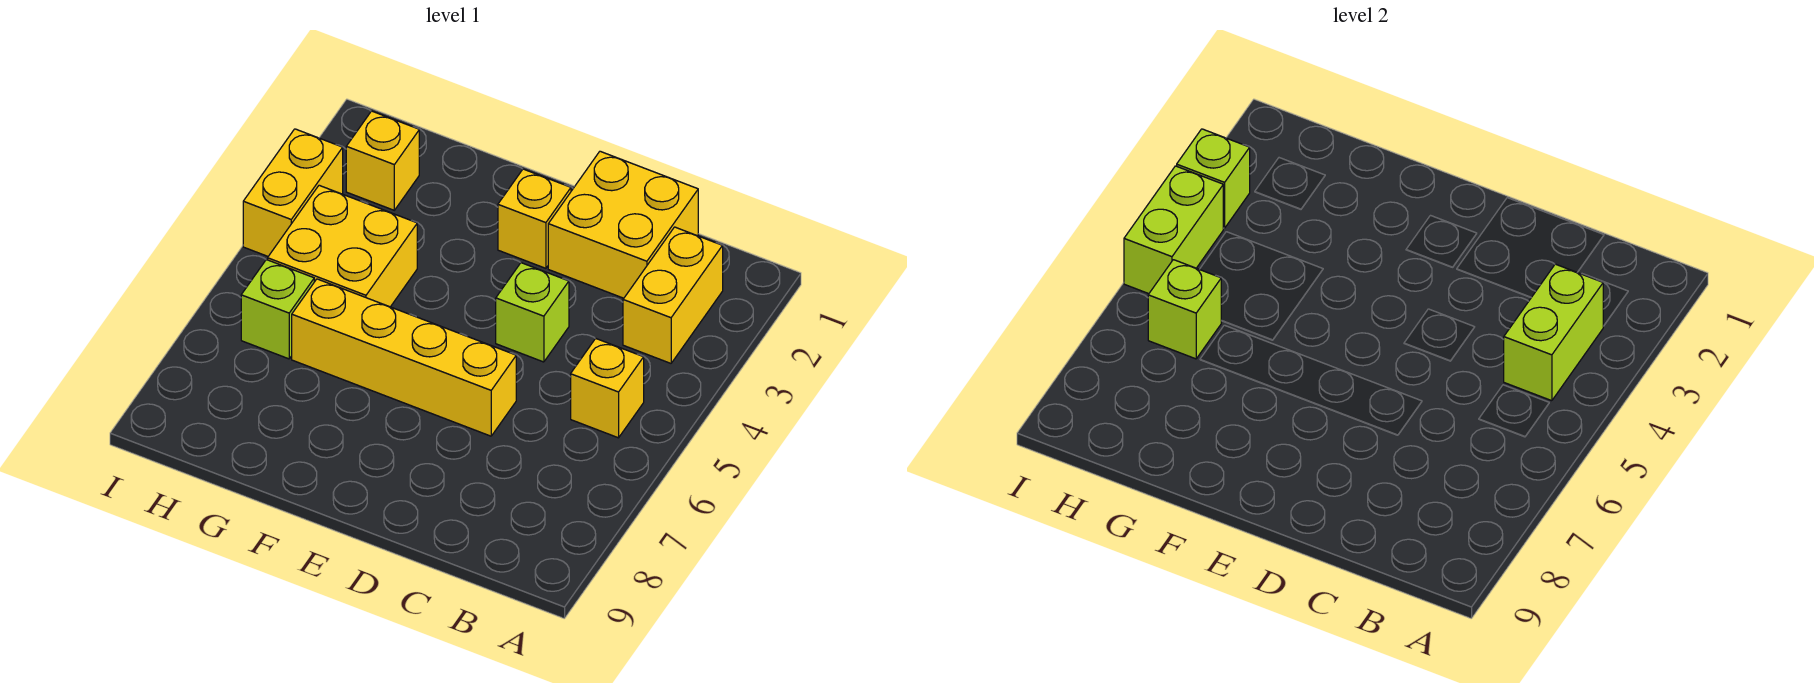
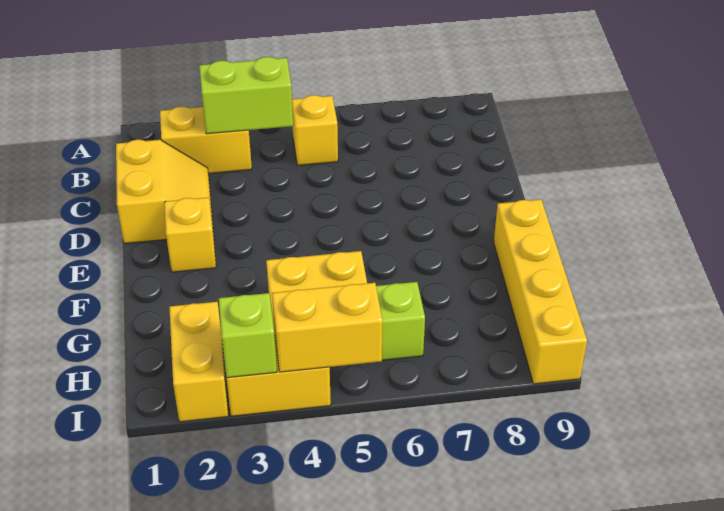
yellow 2x2 brick [548,151,698,298] -> yellow 2x2 slope [116,140,213,243]
lime 1x1 brick [496,263,569,362] -> none
yellow 1x4 brick [292,279,516,436] -> yellow 1x4 brick moved to [494,199,587,384]
yellow 1x1 brick [346,111,419,210] -> yellow 1x2 brick [169,302,228,422]
lime 1x1 brick [1148,260,1221,359] -> none
lime 1x2 brick [1124,166,1223,294] -> yellow 1x2 brick [272,283,383,372]

